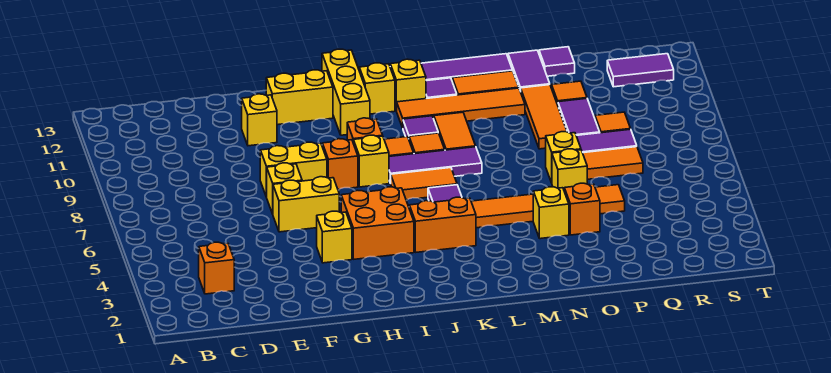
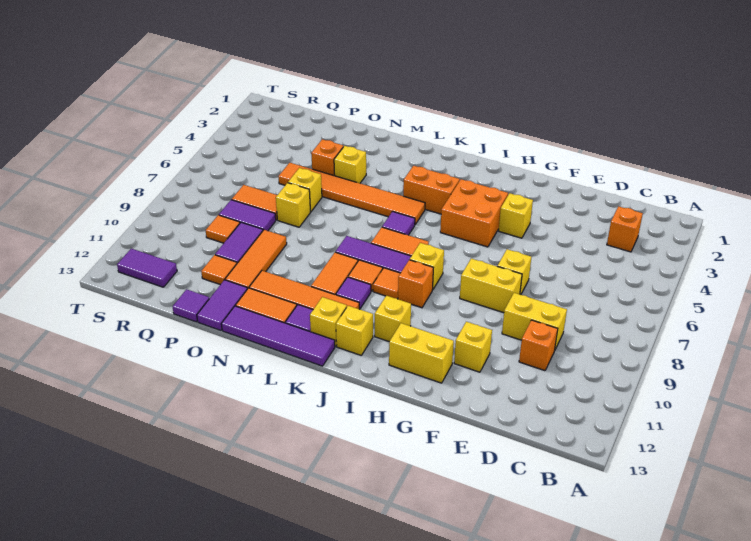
yellow 1x2 brick [273,177,339,232] -> yellow 1x2 brick moved to [502,293,567,349]
orange 1x1 brick [322,139,358,189] -> orange 1x1 brick moved to [519,320,558,371]
yellow 1x3 brick [322,49,370,135] -> yellow 1x1 brick [375,296,411,341]

